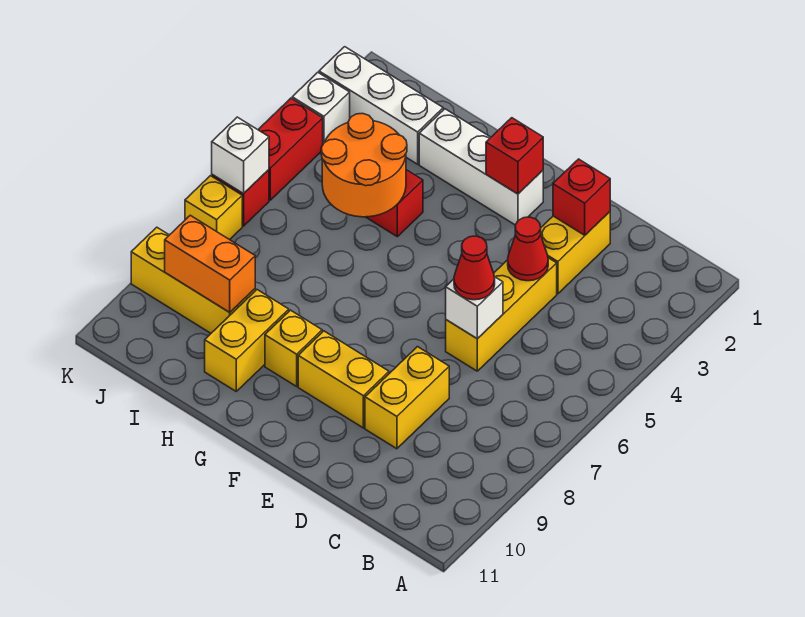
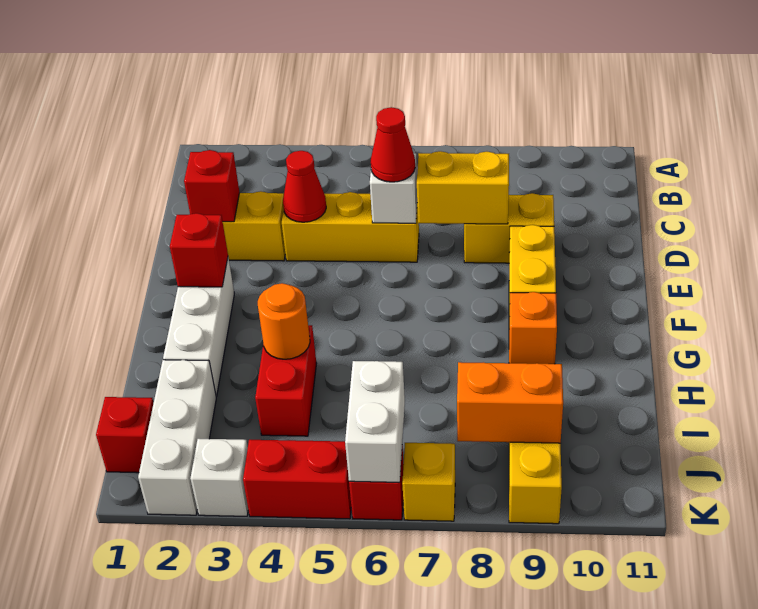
yellow 1x1 brick [265,310,322,386] -> orange 1x1 brick [509,292,557,364]
orange 2x2 round brick [321,113,407,217] -> orange 1x1 round brick [258,283,310,359]
yellow 1x2 brick [205,290,289,391] -> yellow 1x2 brick moved to [417,151,509,224]
orange 1x2 brick [165,215,255,312] -> orange 1x2 brick turned to [457,362,563,443]
none -> red 1x1 brick [96,397,153,473]
white 1x1 brick [212,117,269,194] -> white 1x2 brick [345,361,405,482]

